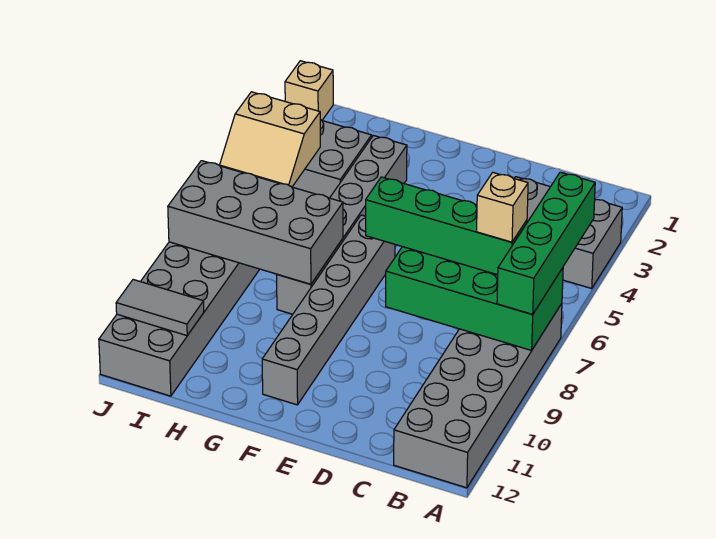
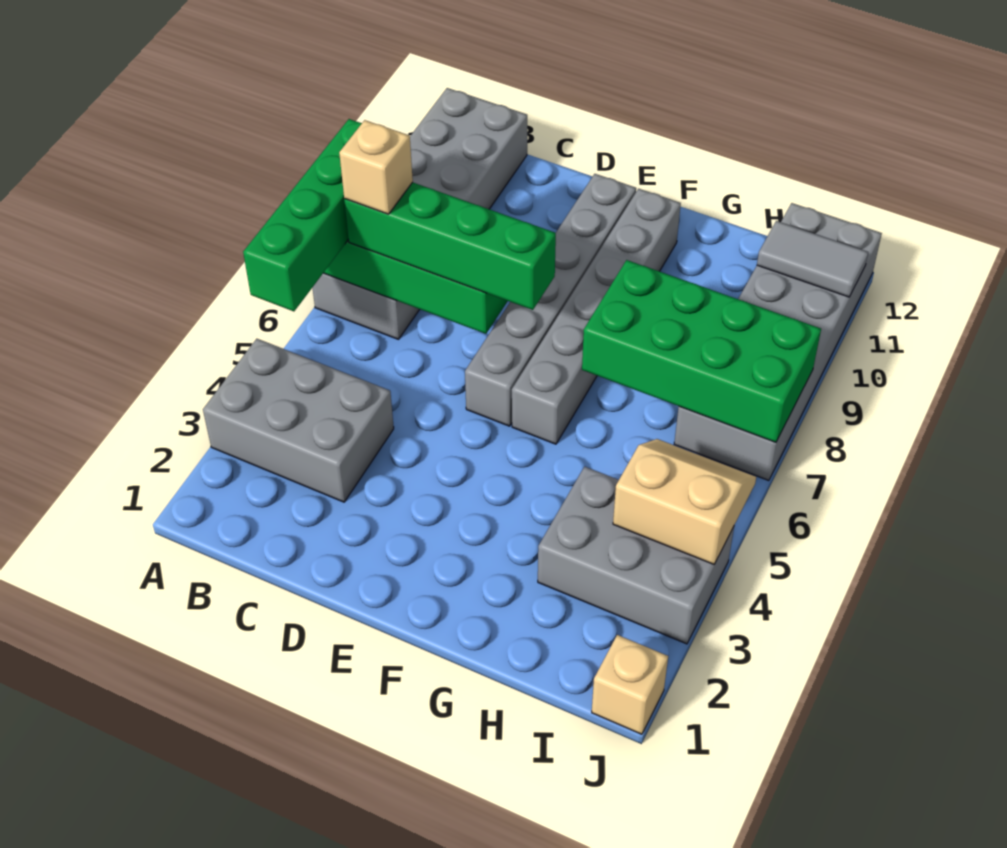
grey 1x6 brick [277,135,407,314] -> grey 1x6 brick moved to [465,174,636,426]
grey 2x4 brick [168,161,343,284] -> green 2x4 brick [582,260,821,442]

